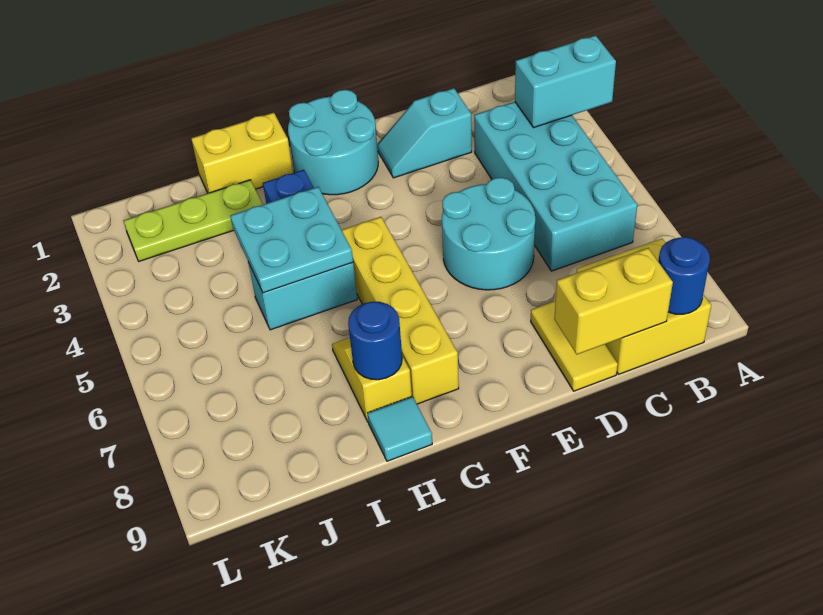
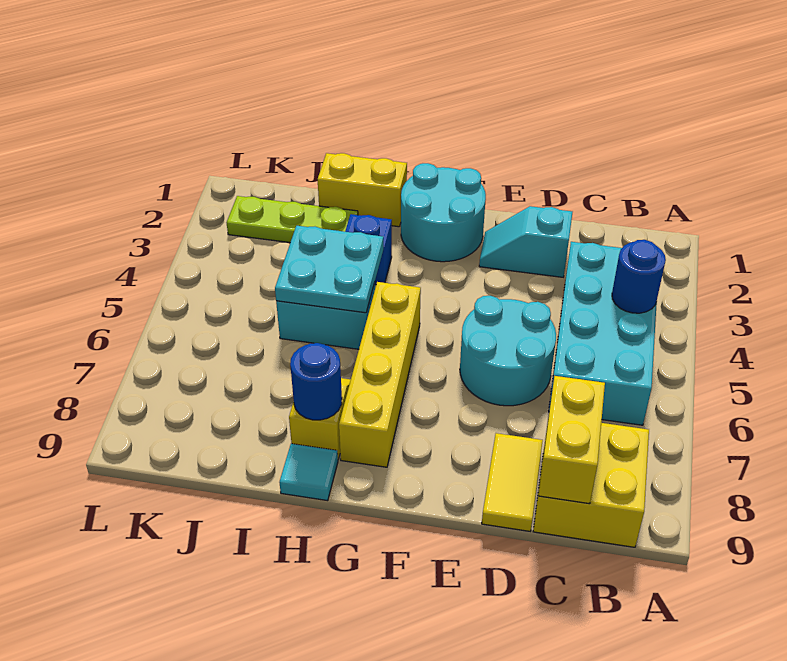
cyan 1x2 brick [515,35,616,128] -> none
blue 1x1 round brick [658,237,710,314] -> blue 1x1 round brick moved to [612,240,666,313]
yellow 1x2 brick [554,248,673,354] -> yellow 1x2 brick turned to [538,376,605,504]

